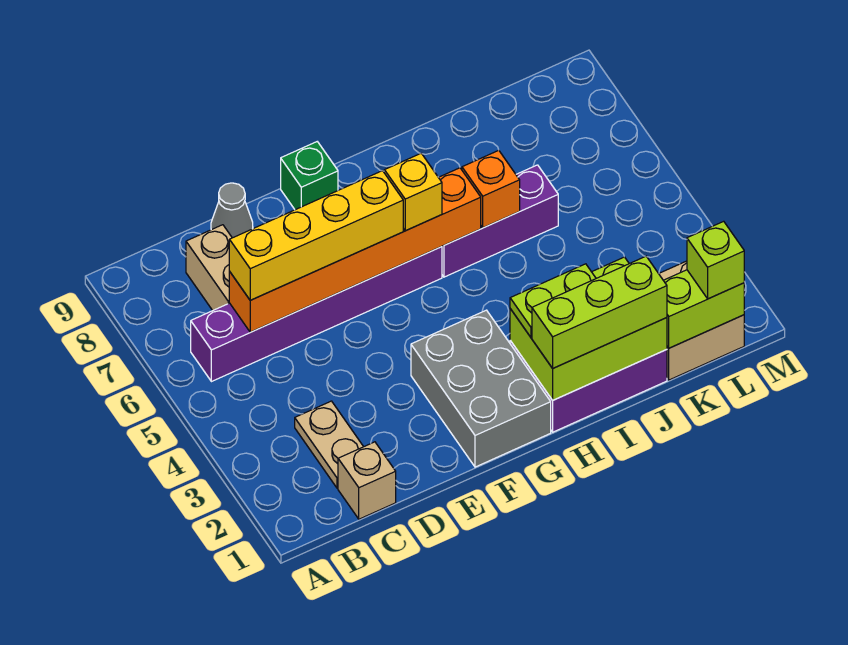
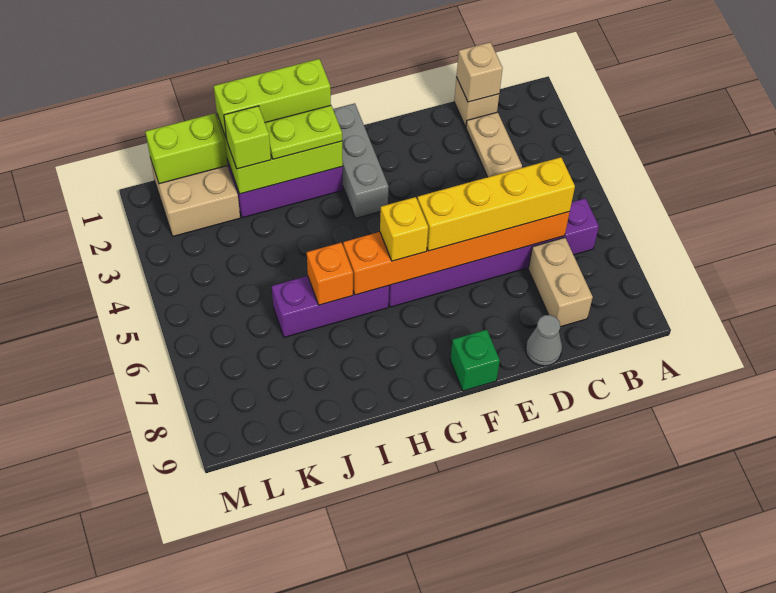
none -> tan 1x1 brick [456,42,503,102]
grey 2x3 brick [411,310,551,467] -> grey 1x3 brick [333,103,389,218]
lime 1x1 brick [687,221,744,299] -> lime 1x1 brick moved to [224,106,271,169]

